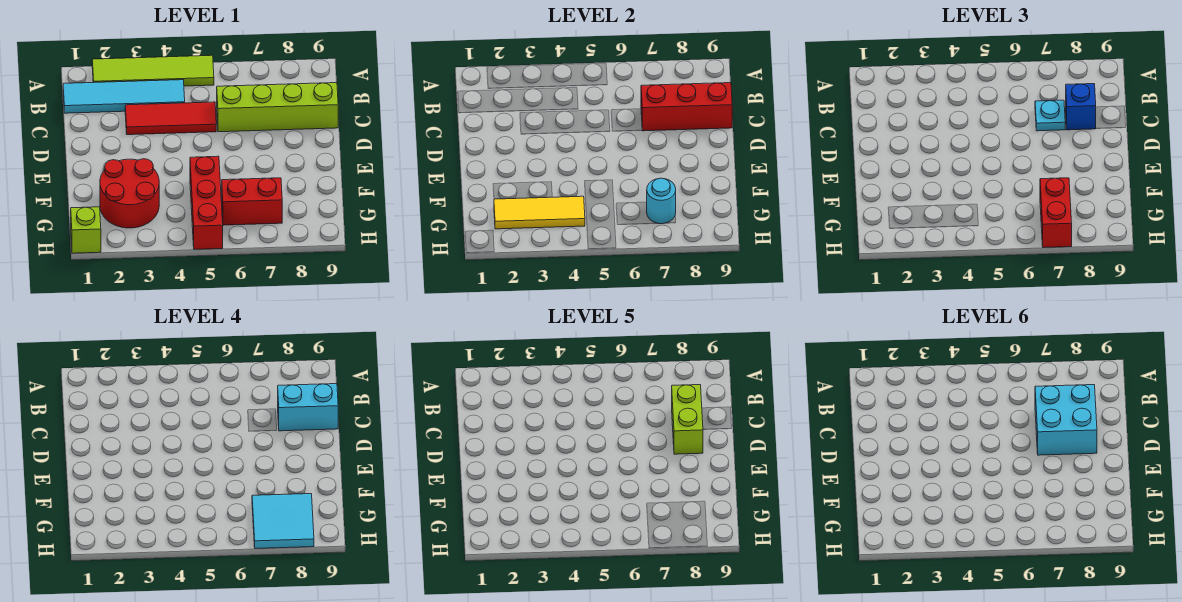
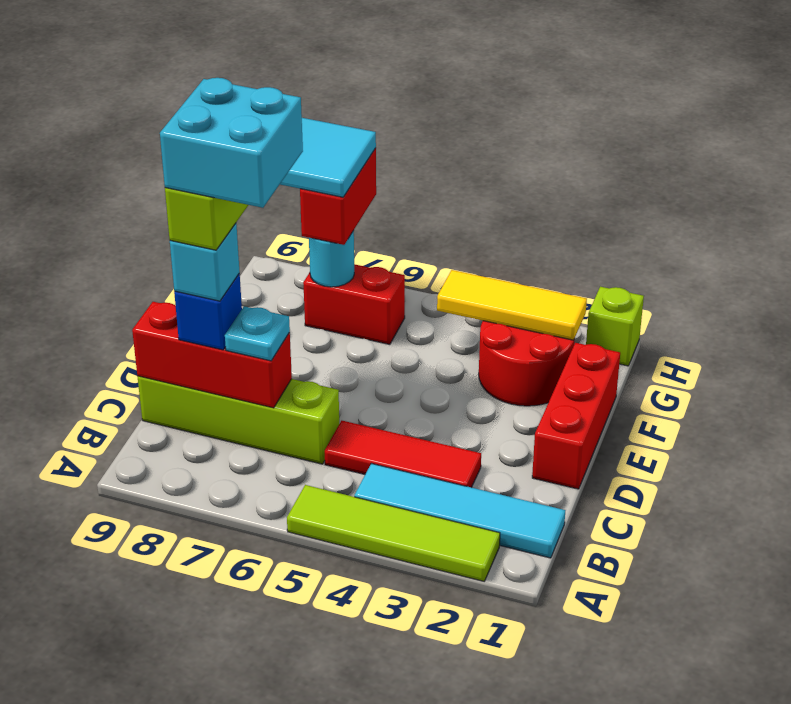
cyan 1x2 brick [278,384,338,431] -> cyan 1x1 brick [170,223,240,301]
red 1x3 brick [190,156,223,249] -> red 1x3 brick moved to [532,343,620,489]

